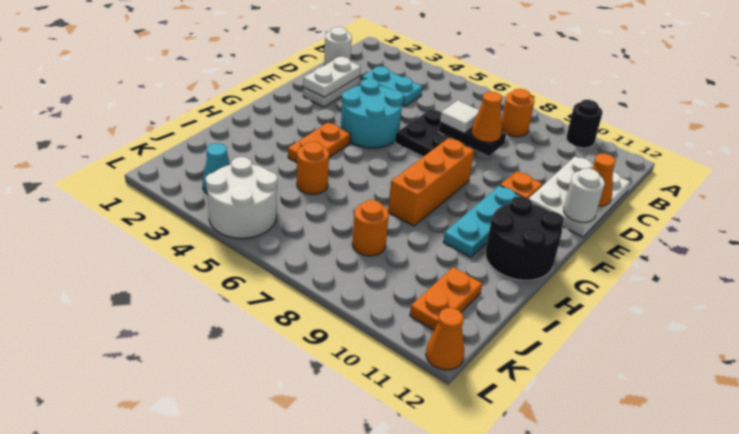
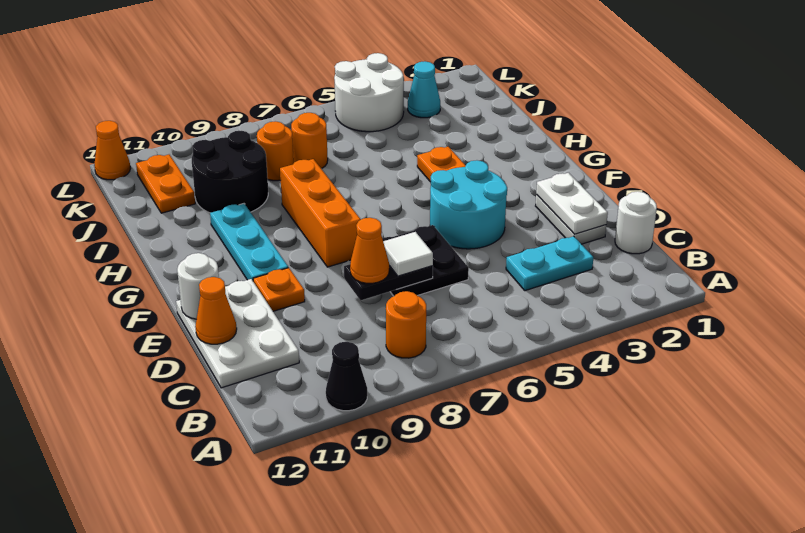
black 1x1 round brick [566,100,602,148] -> black 1x1 cone [326,342,367,411]
black 2x2 round brick [485,196,564,280] -> black 2x2 round brick moved to [192,131,268,213]
orange 1x1 round brick [297,142,329,194] -> orange 1x1 round brick moved to [291,113,328,168]

